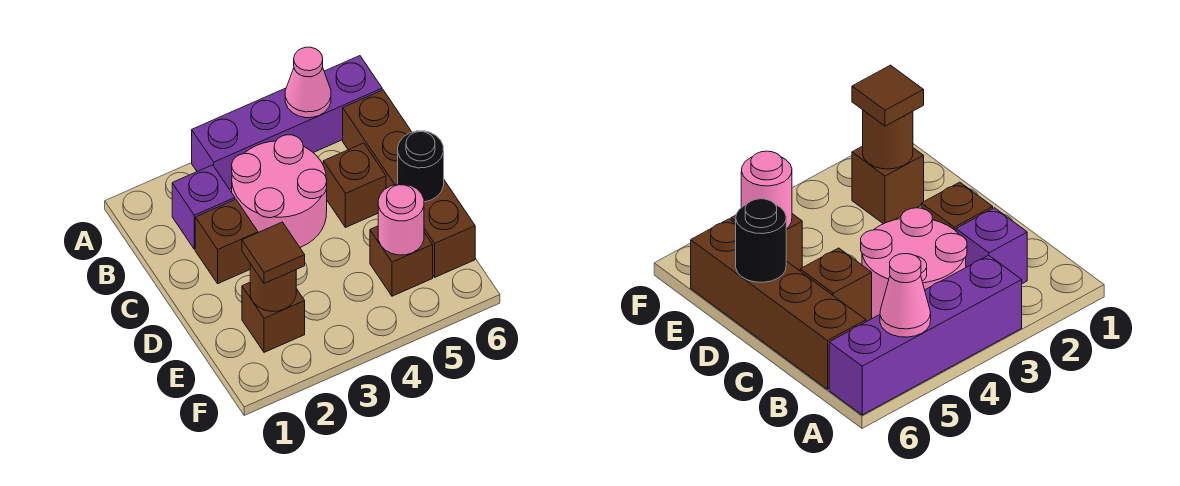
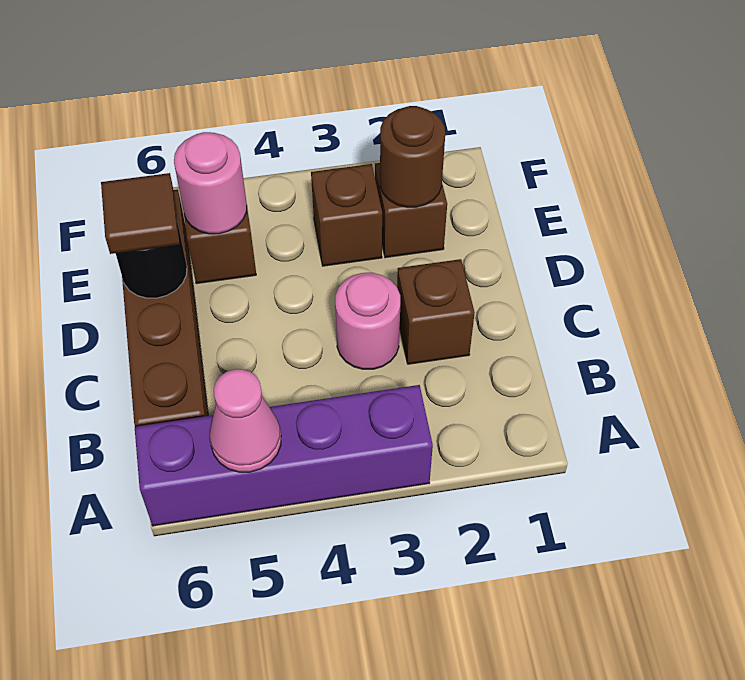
purple 1x1 brick [172,165,235,249] -> none
pink 2x2 round brick [232,135,327,247] -> pink 1x1 round brick [335,273,400,369]
brown 1x1 brick [323,143,386,227] -> brown 1x1 brick moved to [311,164,382,266]
brown 1x1 tile [242,222,305,283] -> brown 1x1 tile moved to [101,173,180,254]

